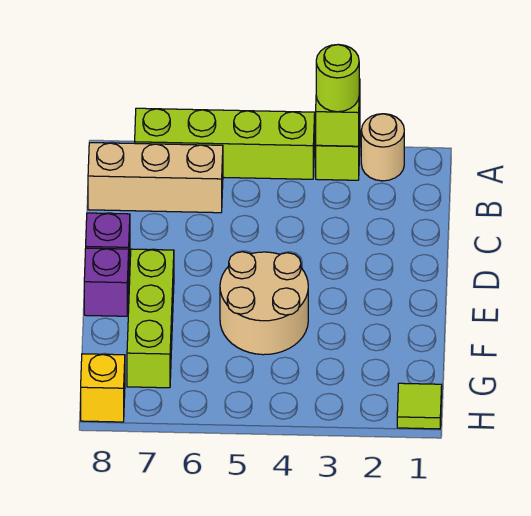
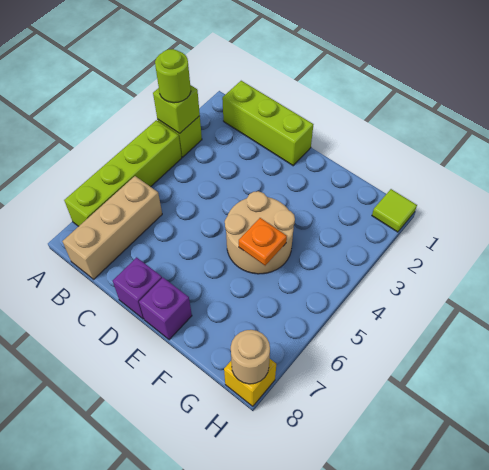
tan 1x1 round brick [361,114,404,181] -> tan 1x1 round brick moved to [231,330,270,384]
lime 1x3 brick [127,249,174,388] -> lime 1x3 brick moved to [222,81,314,166]
none -> orange 1x1 plate [239,218,287,265]

